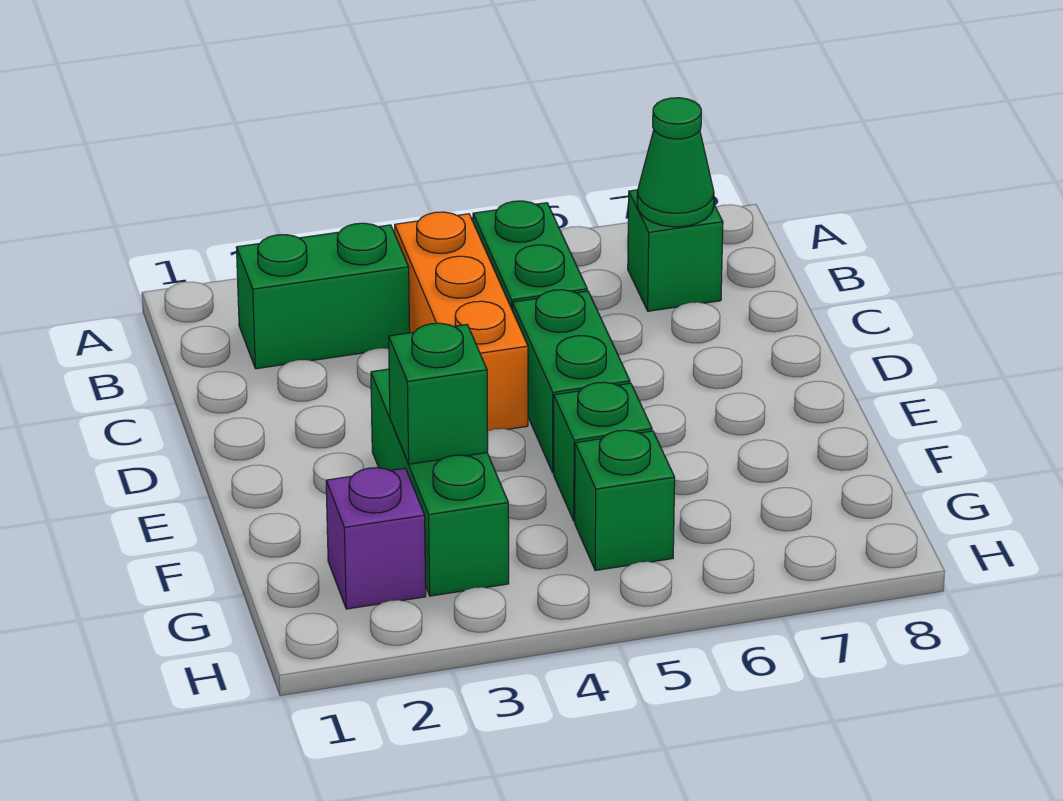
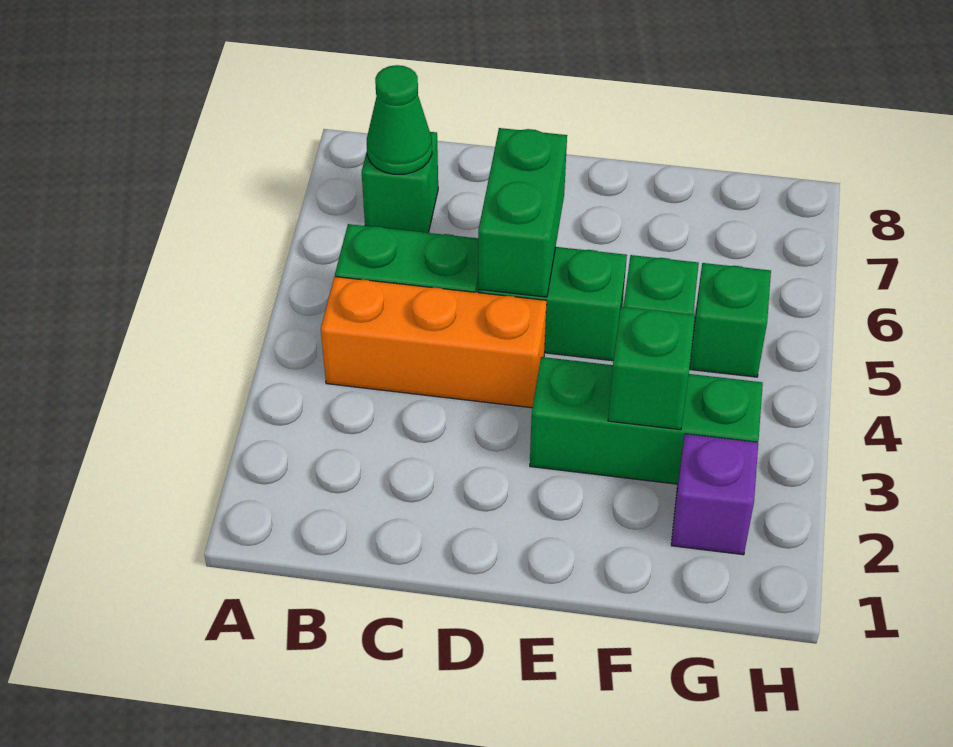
green 1x2 brick [236,223,410,369] -> green 1x2 brick moved to [478,128,567,297]

